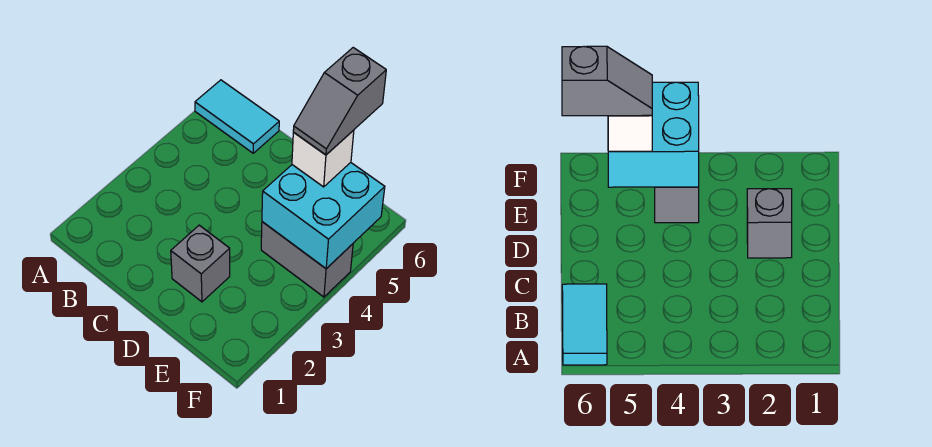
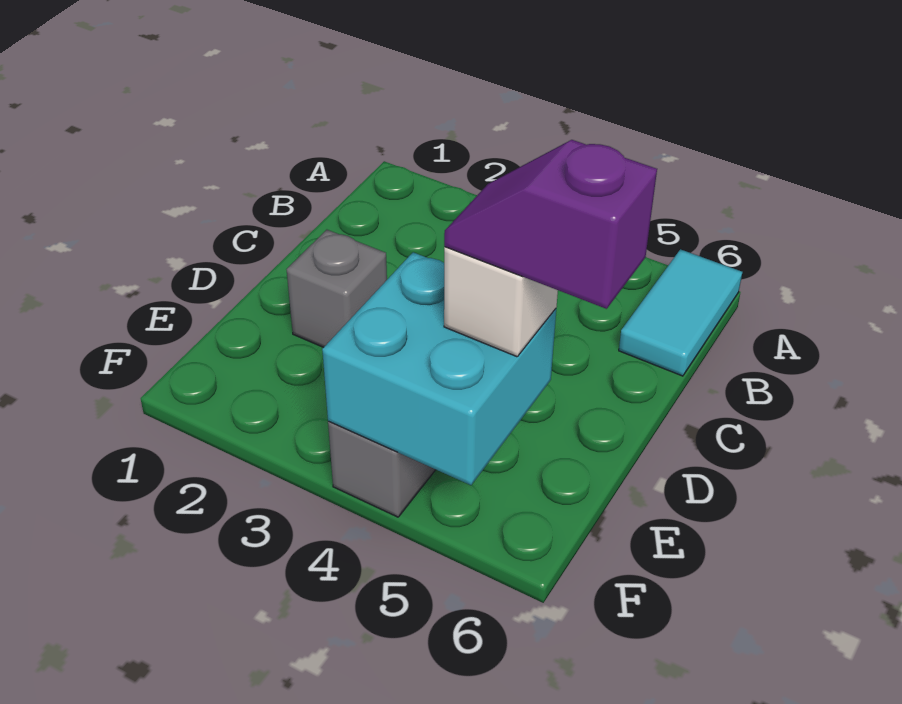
grey 1x2 slope [293,48,386,155] -> purple 1x2 slope [444,140,657,309]

